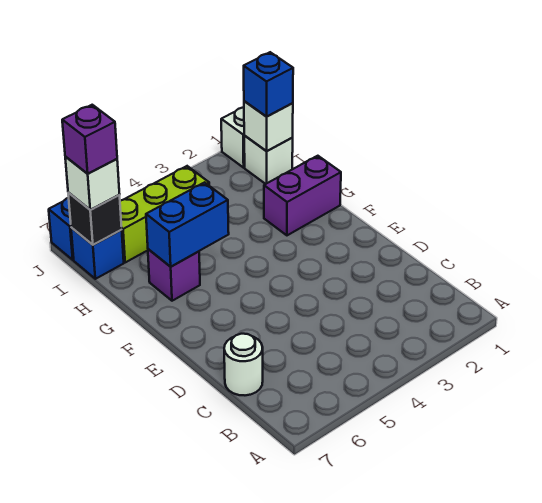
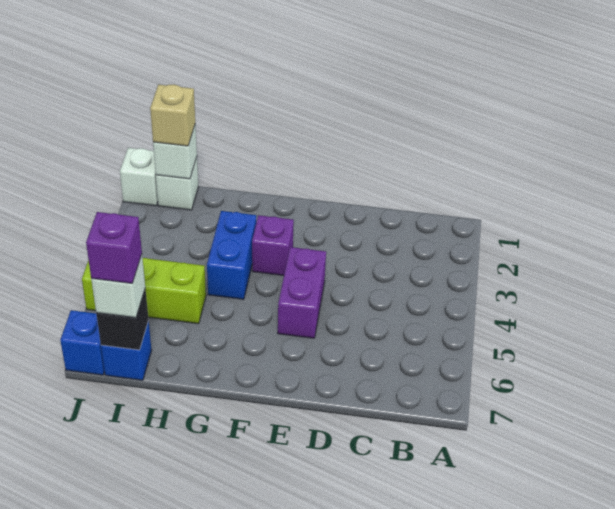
white 1x1 round brick [224,334,263,395] -> none
purple 1x2 brick [264,156,341,235] -> purple 1x2 brick moved to [278,247,326,338]
blue 1x2 brick [146,182,229,267] -> blue 1x2 brick moved to [207,211,256,299]
purple 1x1 brick [148,249,200,301] -> purple 1x1 brick moved to [252,215,294,276]
blue 1x1 brick [244,52,293,117] -> tan 1x1 brick [150,84,195,146]
lime 1x3 brick [120,166,209,262] -> lime 1x3 brick turned to [82,258,206,324]

